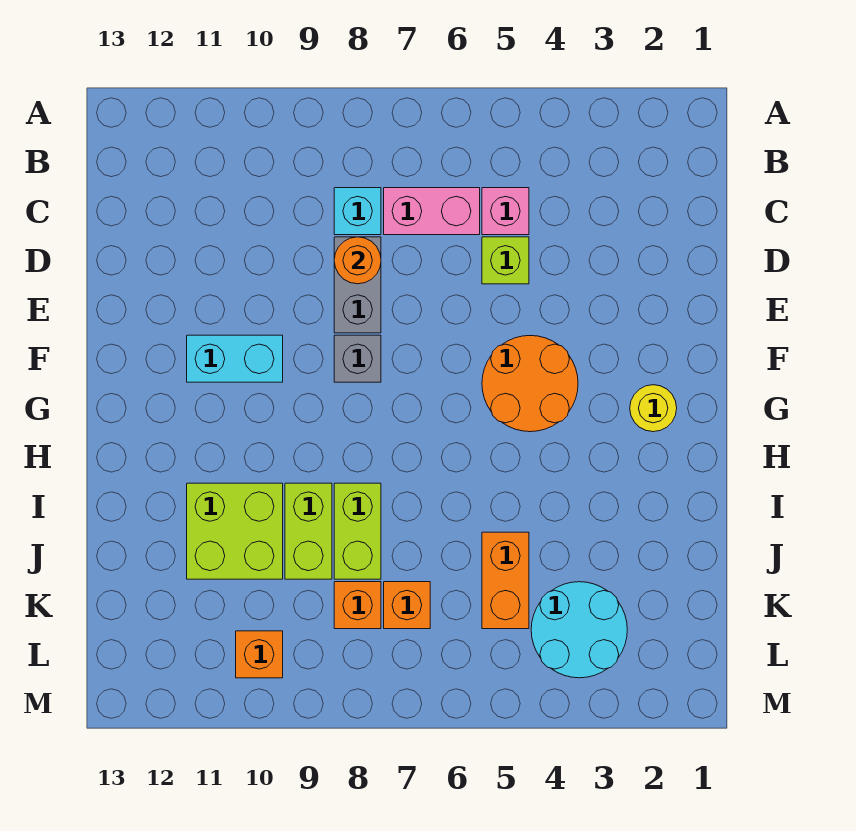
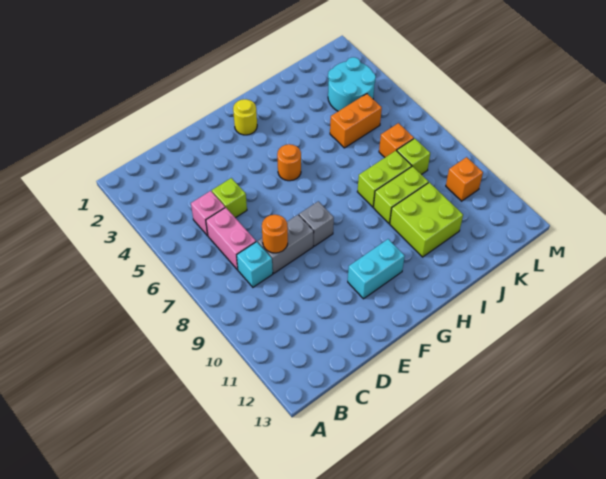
orange 2x2 round brick [482,336,578,432] -> orange 1x1 round brick [277,144,301,181]
cyan 1x2 brick [187,335,283,382] -> cyan 1x2 brick turned to [348,239,405,299]
orange 1x1 brick [334,582,381,629] -> lime 1x1 brick [397,138,430,175]

